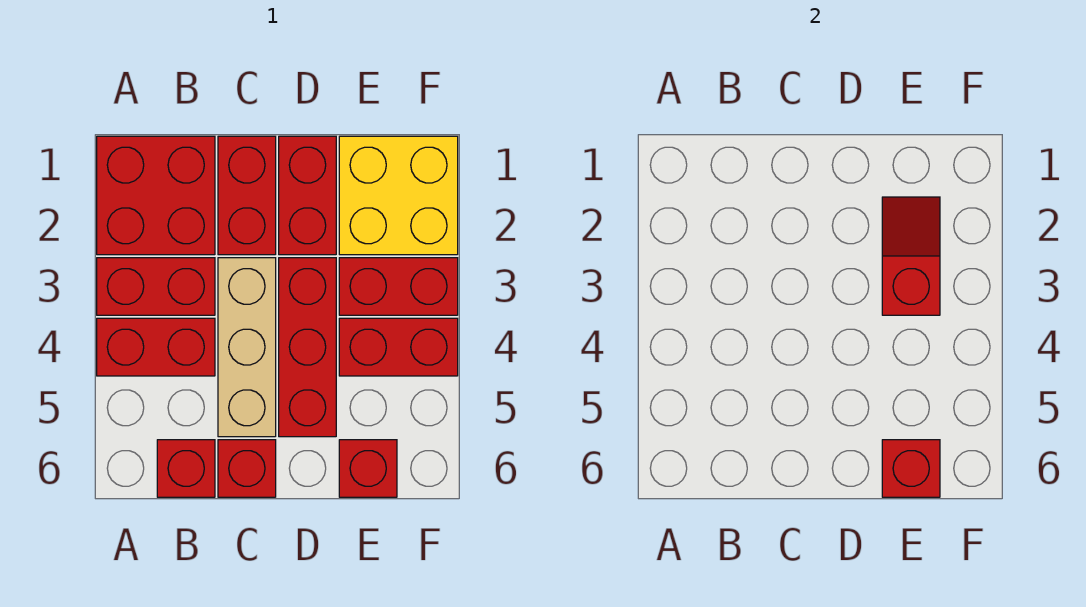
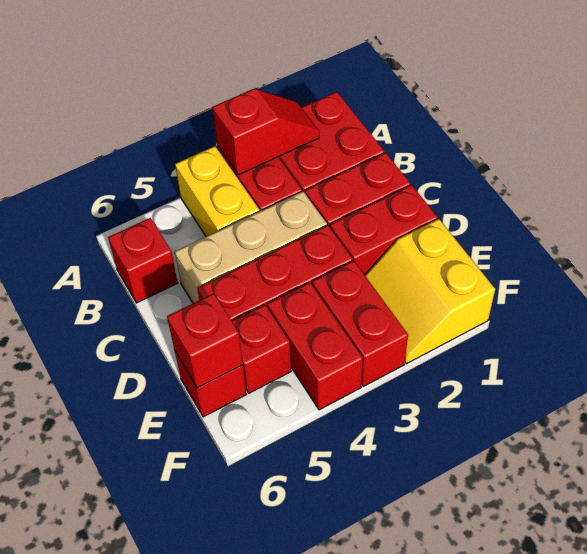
red 1x2 brick [97,318,215,376] -> yellow 1x2 brick [175,146,260,237]
red 1x1 brick [218,440,276,497] -> red 1x1 brick moved to [232,305,291,393]
yellow 2x2 brick [339,136,458,255] -> yellow 2x2 slope [365,219,495,364]
red 1x2 slope [882,197,940,315] -> red 1x2 slope moved to [213,88,319,175]

